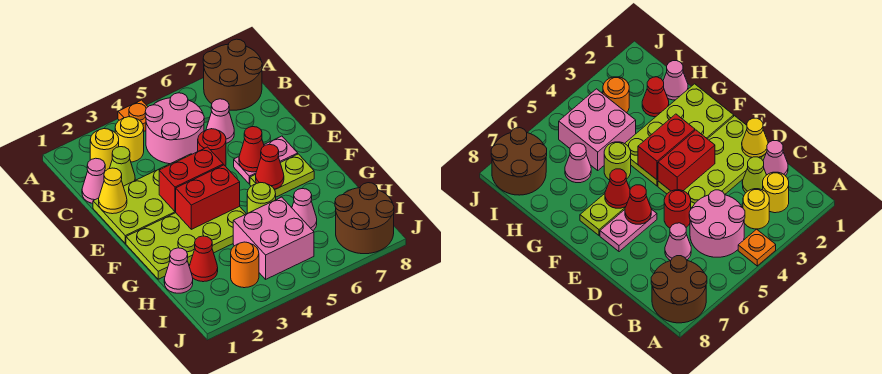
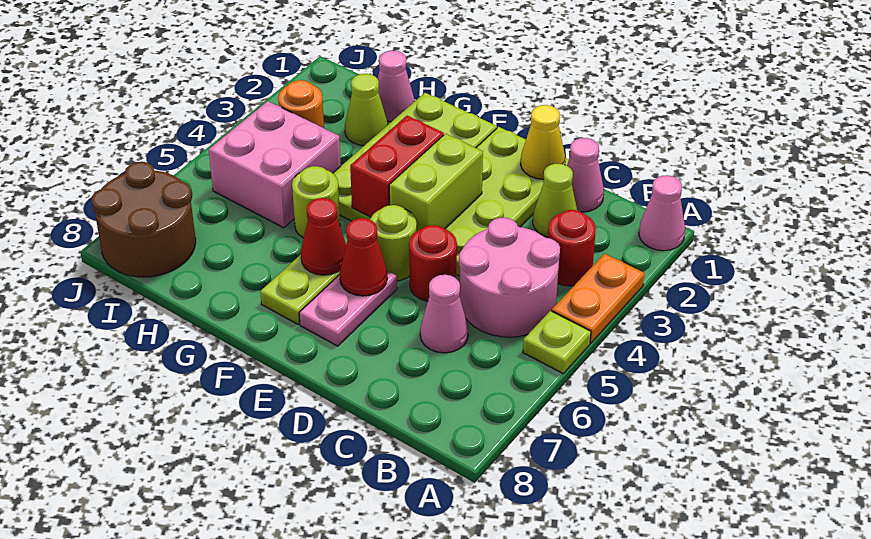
orange 1x1 plate [118,100,148,131] -> orange 1x2 plate [552,254,644,343]
none -> lime 1x1 plate [523,311,591,373]
brown 2x2 round brick [203,39,262,110] -> none
yellow 1x1 round brick [90,129,119,171] -> none
yellow 1x1 round brick [115,117,144,162] -> red 1x1 round brick [548,210,596,286]
red 1x2 brick [159,147,223,211] -> lime 1x2 brick [389,134,483,231]
none -> lime 1x1 round brick [370,205,417,281]
red 1x1 cone [189,236,218,282] -> lime 1x1 cone [345,74,388,146]
pink 1x1 cone [292,189,317,230] -> pink 1x1 cone moved to [639,175,685,251]

